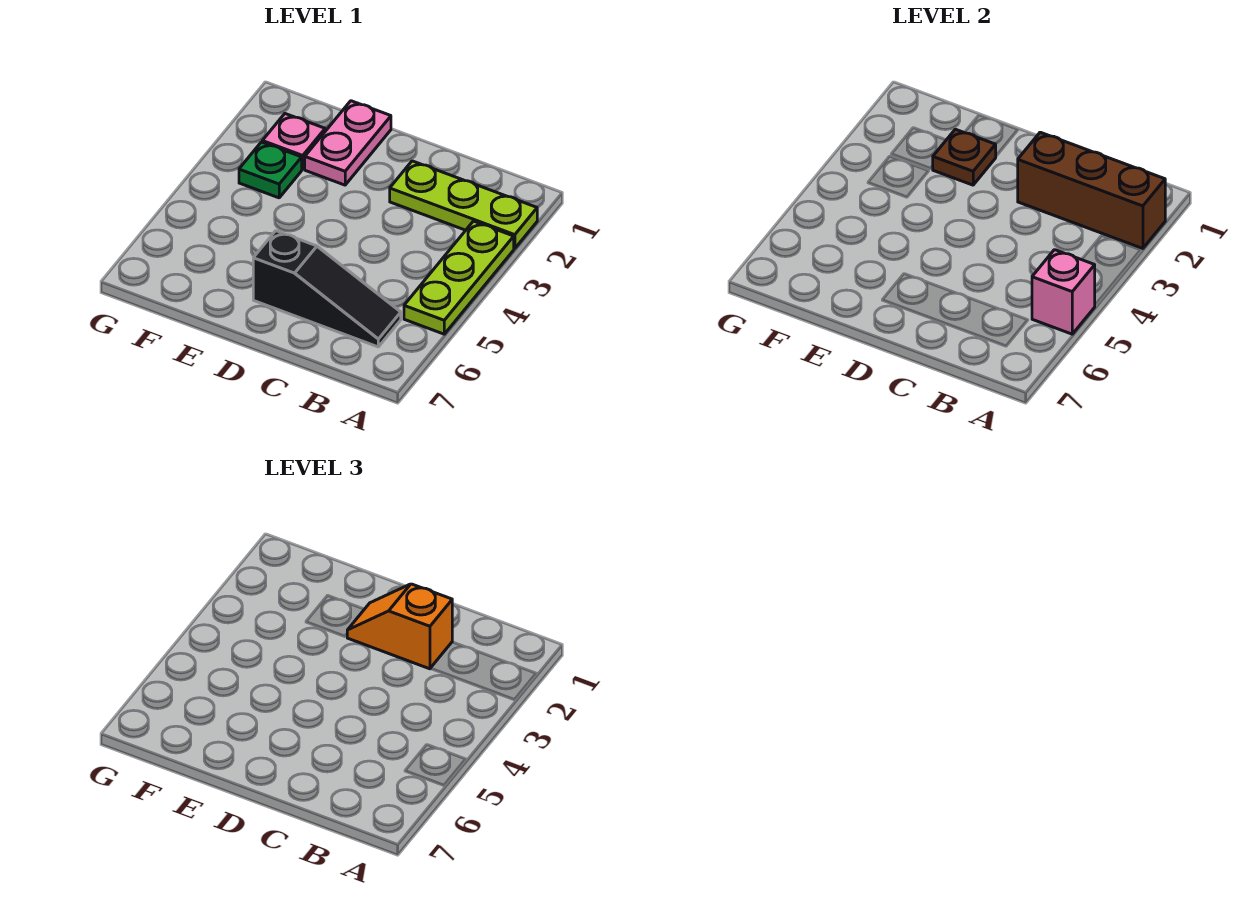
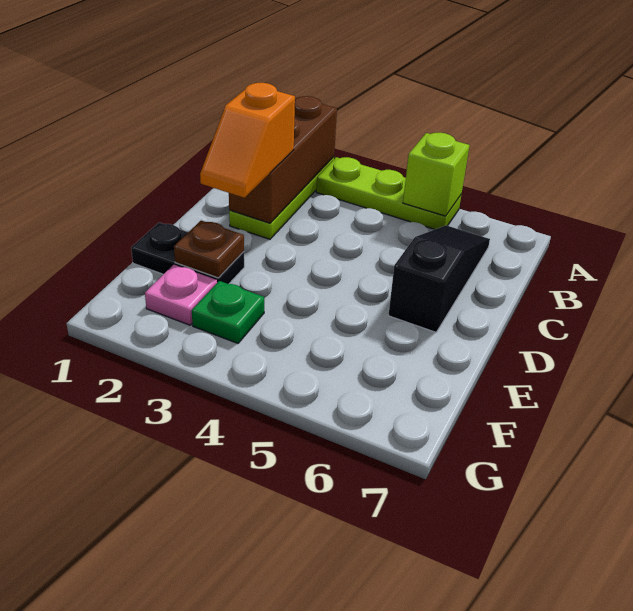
pink 1x1 brick [1032,250,1095,334] -> lime 1x1 brick [403,133,470,216]
pink 1x2 plate [305,101,391,185] -> black 1x2 plate [131,223,244,284]

